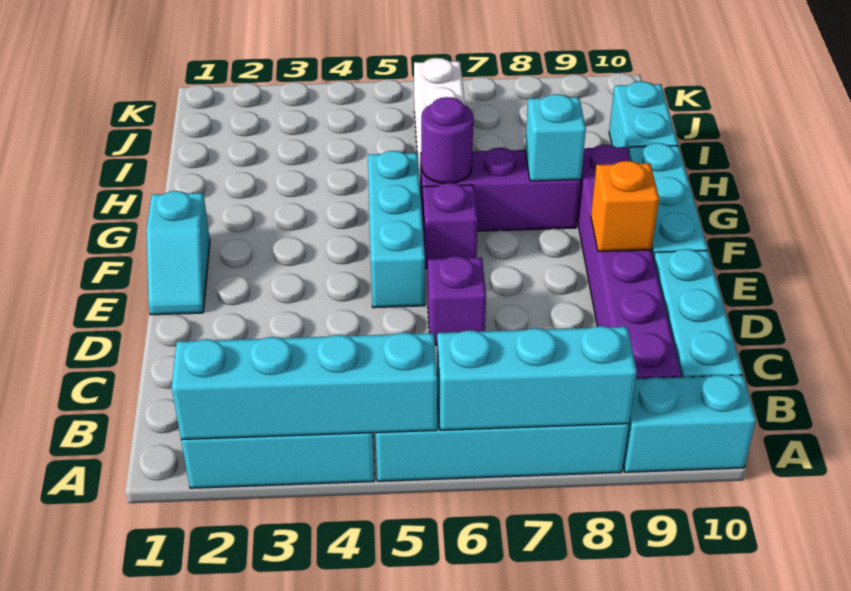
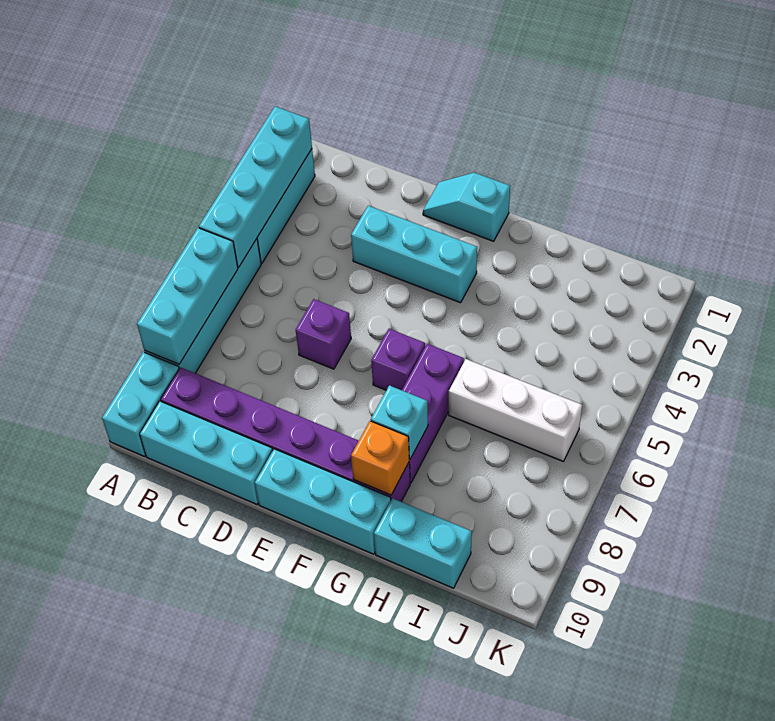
cyan 1x3 brick [368,151,425,308] -> cyan 1x3 brick moved to [351,206,477,303]
orange 1x1 brick [591,161,659,252] -> orange 1x1 brick moved to [351,421,409,495]
purple 1x1 round brick [421,97,473,183] -> none

